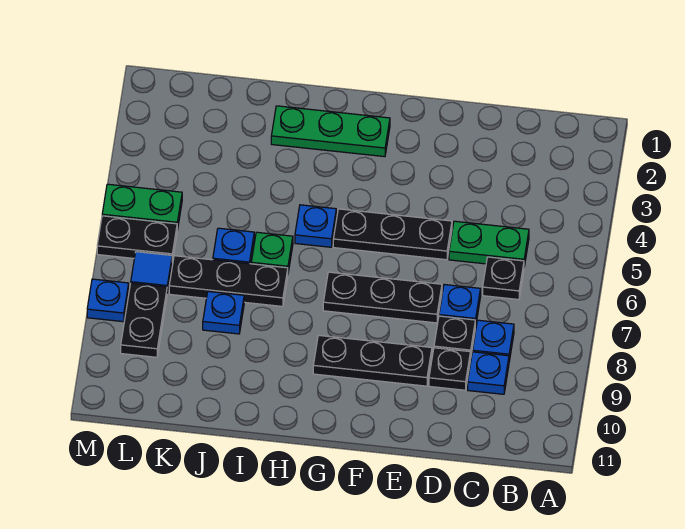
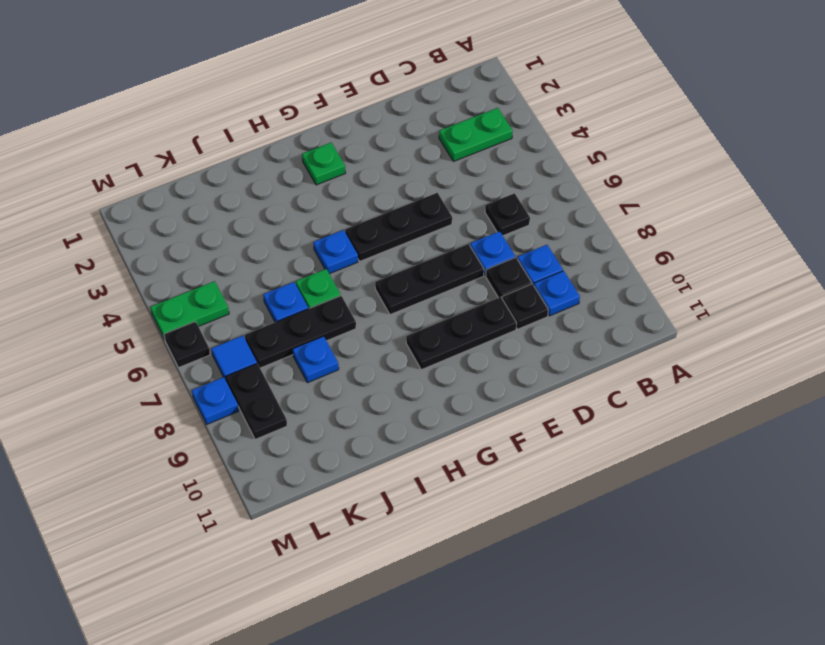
green 1x2 plate [449,221,529,266] -> green 1x2 plate moved to [439,108,513,161]
green 1x3 plate [271,106,390,157] -> green 1x1 plate [302,143,345,185]
black 1x2 plate [97,216,177,262] -> black 1x1 plate [164,322,210,368]

